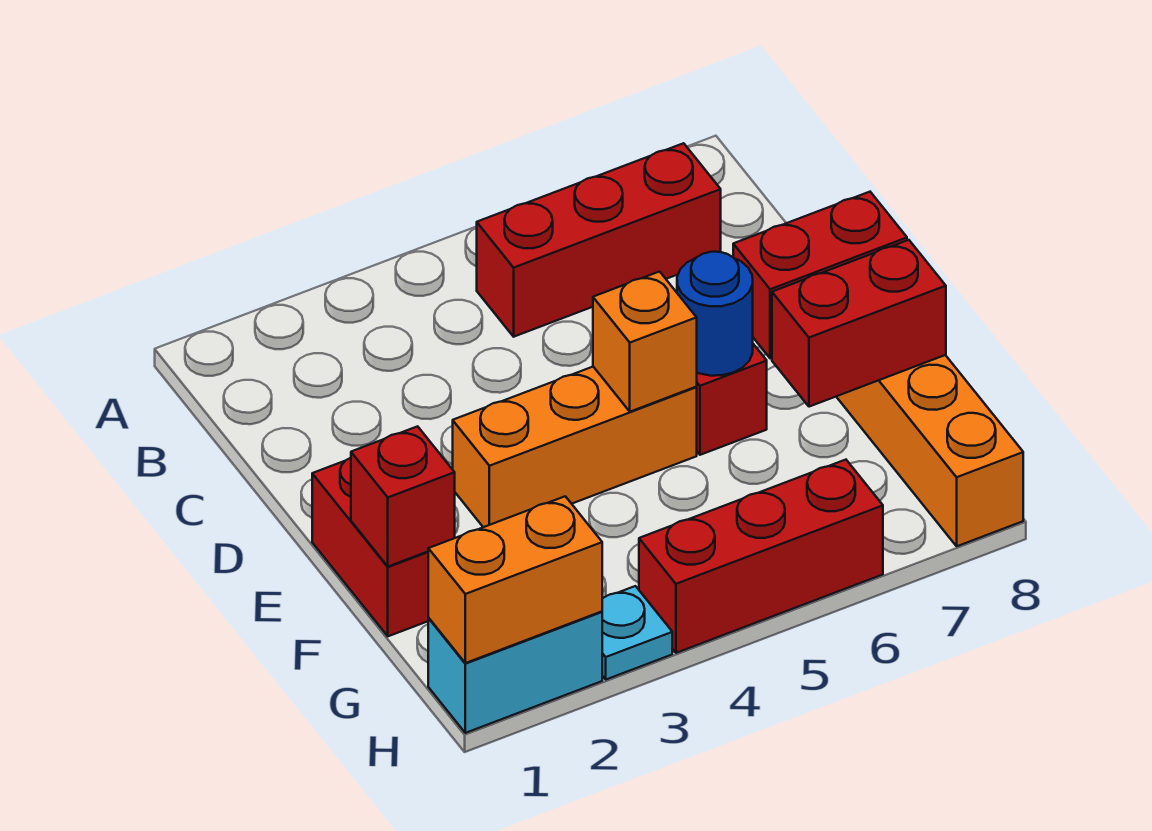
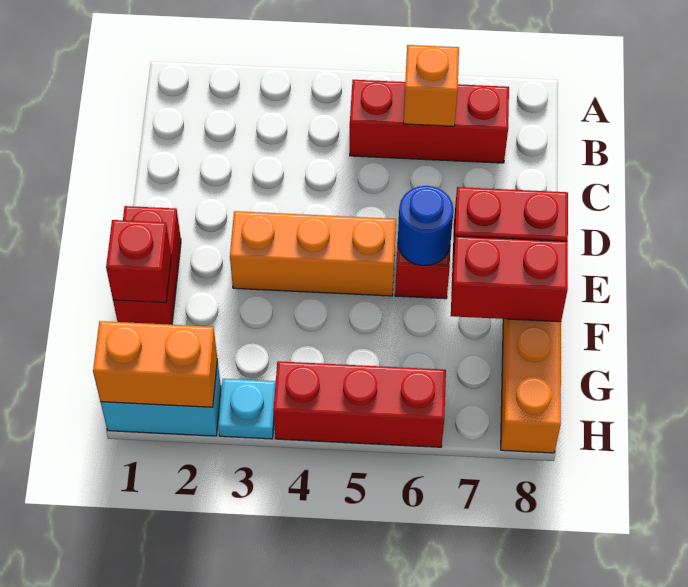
orange 1x1 brick [593,272,697,412] -> orange 1x1 brick moved to [403,45,459,126]

